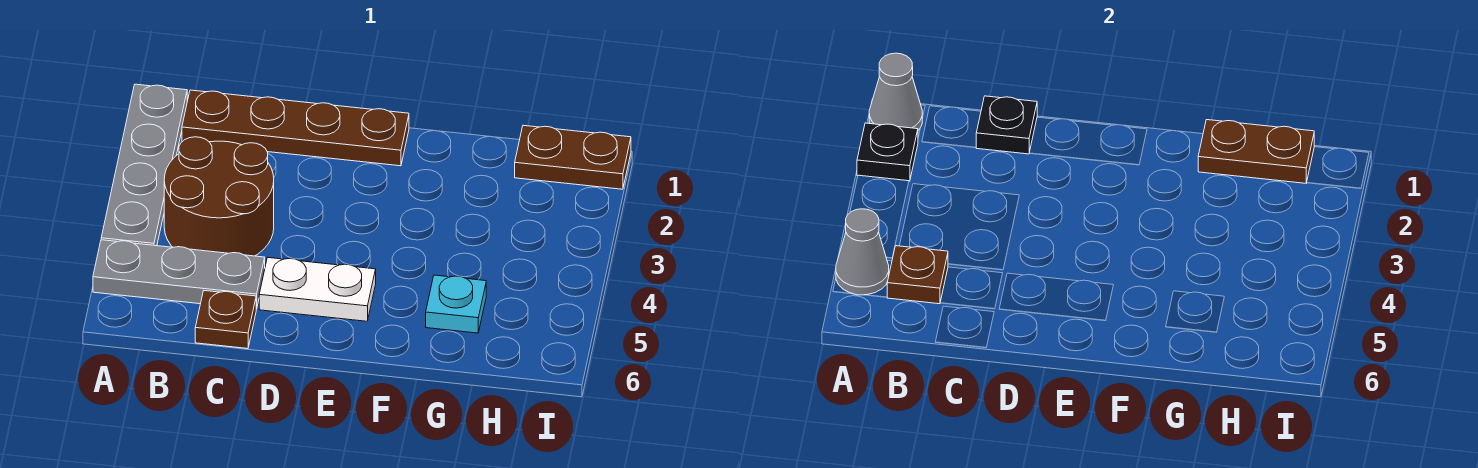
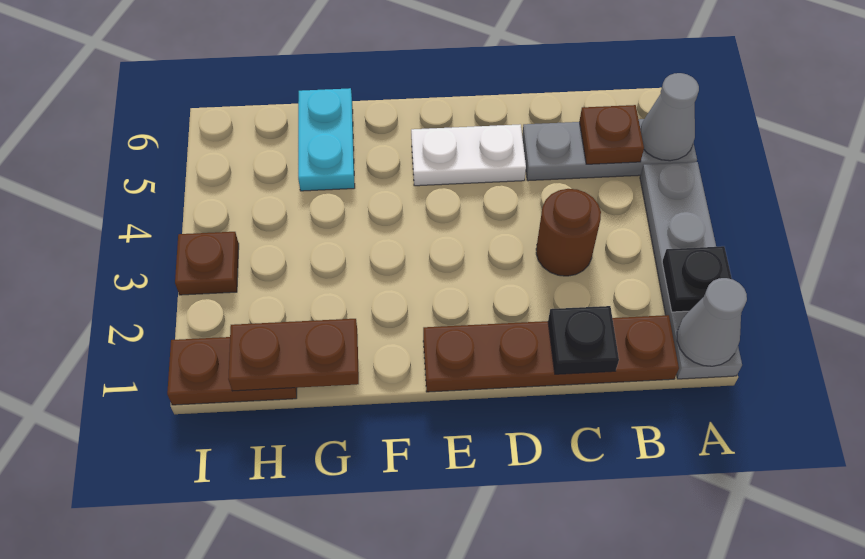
brown 2x2 round brick [164,137,274,256] -> brown 1x1 round brick [536,189,601,276]
brown 1x1 plate [195,291,256,349] -> brown 1x1 plate moved to [175,232,239,295]
cyan 1x1 plate [426,275,486,333] -> cyan 1x2 plate [298,88,355,191]

